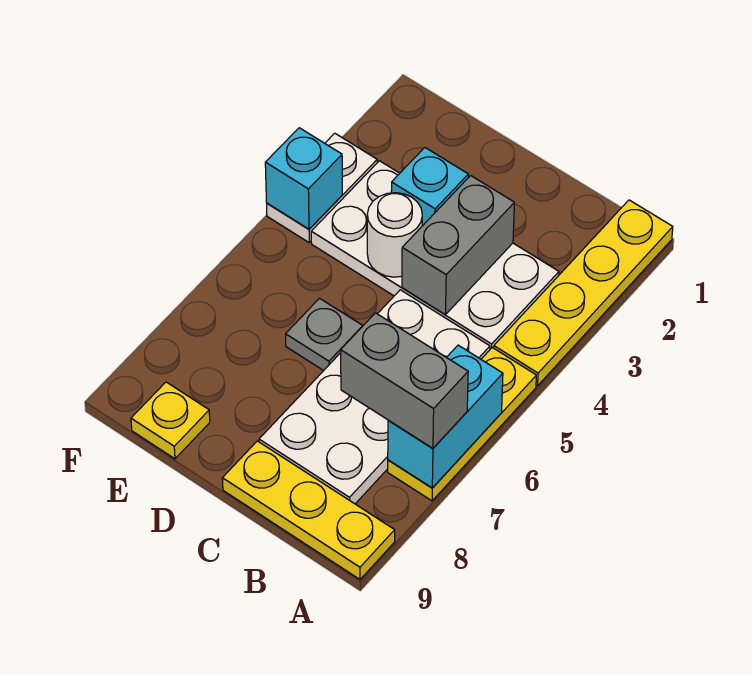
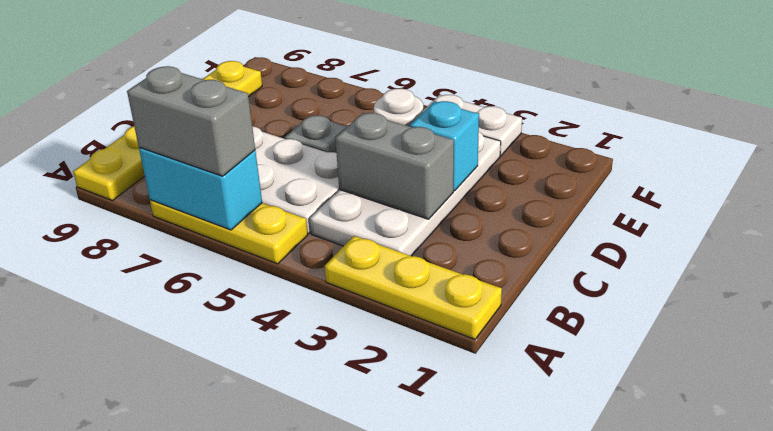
yellow 1x4 plate [494,200,673,386] -> yellow 1x3 plate [325,236,502,339]
grey 1x2 brick [341,313,468,448] -> grey 1x2 brick turned to [127,66,255,176]
cyan 1x1 brick [265,128,342,229] -> none

